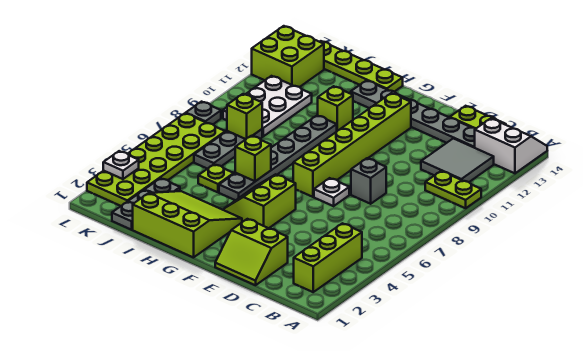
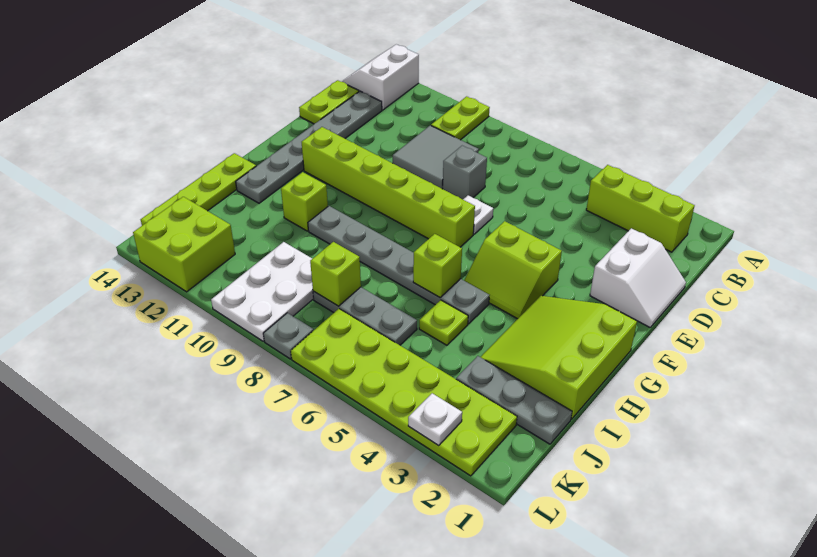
grey 2x2 tile [421,138,494,182] -> grey 2x2 tile moved to [393,125,479,189]
lime 2x2 slope [215,219,288,285] -> white 2x2 slope [590,228,686,327]
white 2x3 plate [223,76,312,136] -> white 2x3 plate turned to [211,242,314,341]

